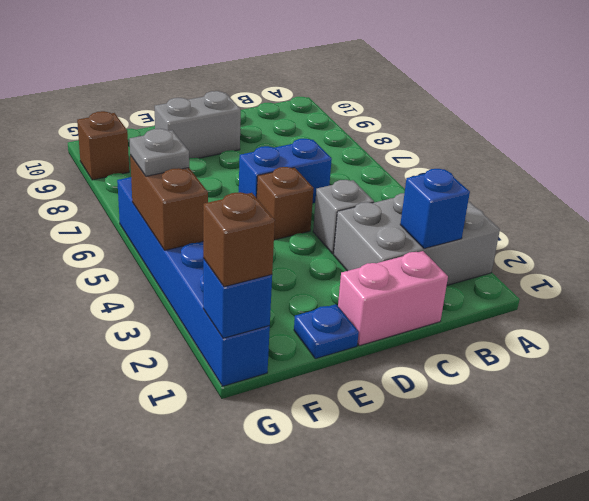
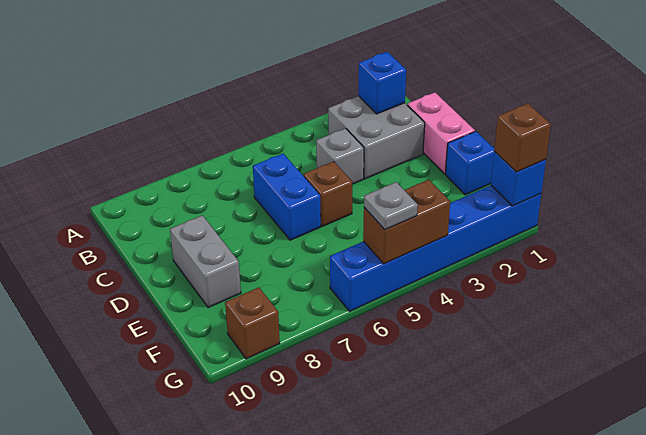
grey 2x3 brick [334,193,500,285] -> grey 2x2 brick [328,96,425,179]
blue 1x1 plate [294,304,359,359] -> blue 1x1 brick [445,131,494,195]

